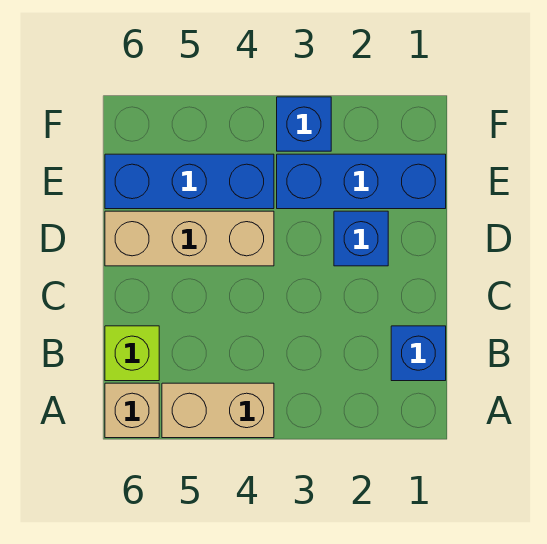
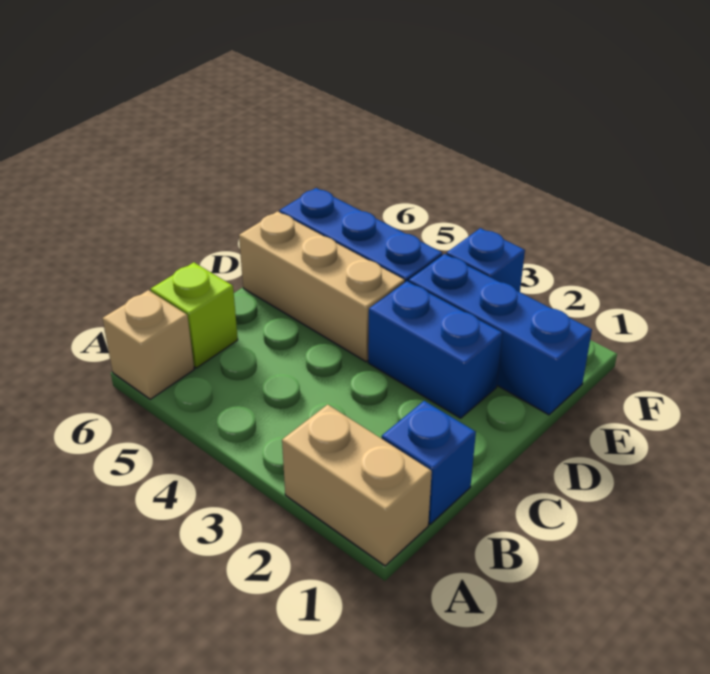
tan 1x2 brick [162,383,274,438] -> tan 1x2 brick moved to [282,405,432,566]
blue 1x1 brick [334,211,388,266] -> blue 1x2 brick [368,281,503,418]

